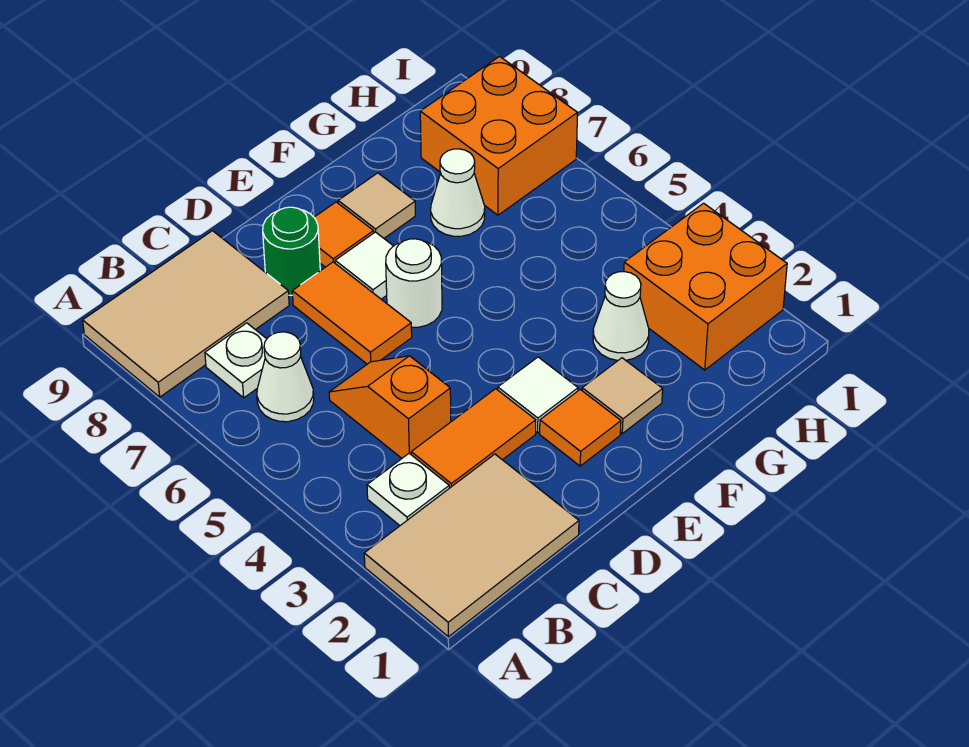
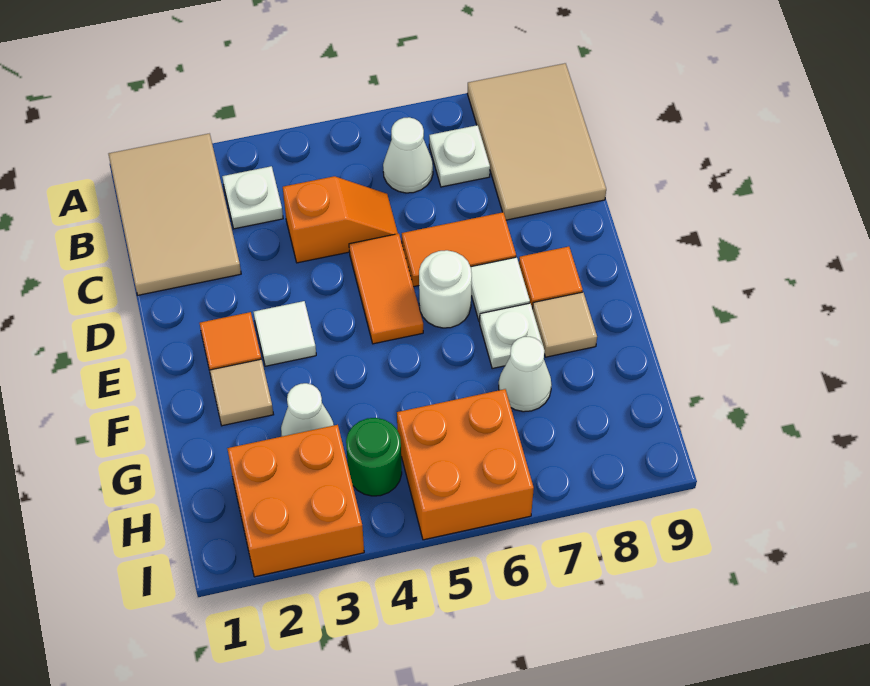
orange 1x2 tile [411,389,536,488] -> orange 1x2 tile moved to [349,234,423,344]
green 1x1 round brick [263,207,320,295] -> green 1x1 round brick moved to [346,418,402,496]
none -> white 1x1 plate [480,303,543,368]
orange 2x2 brick [420,56,578,215] -> orange 2x2 brick moved to [397,389,534,540]

